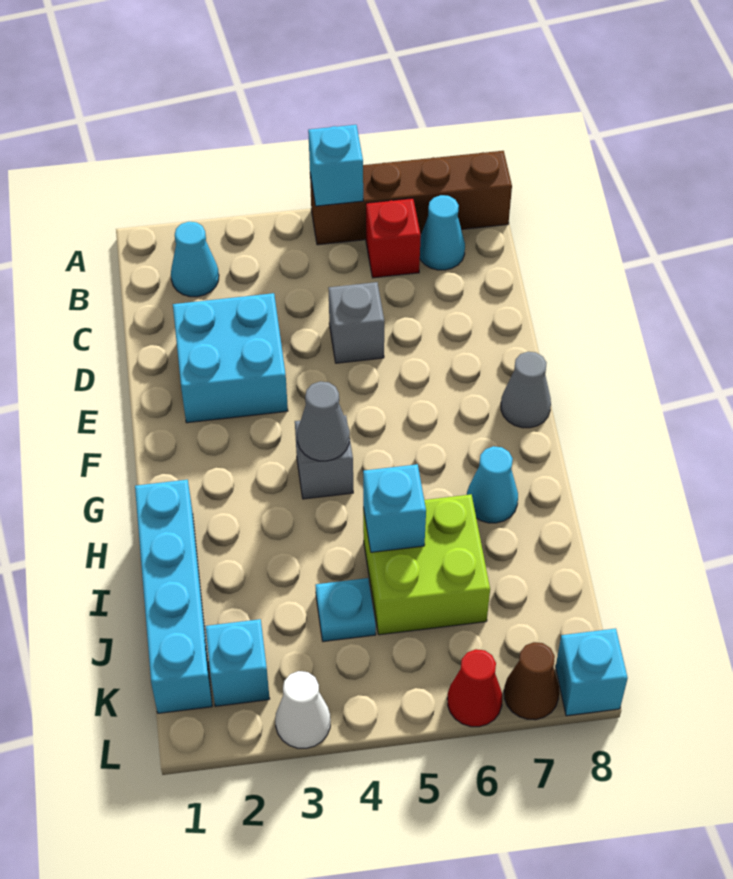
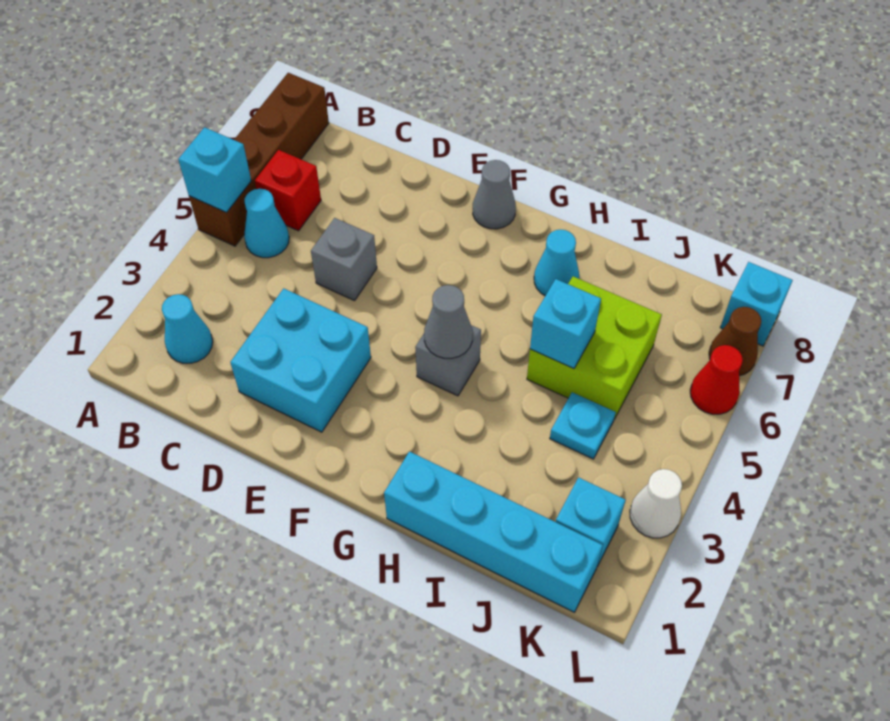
cyan 1x1 cone [420,195,465,270] -> cyan 1x1 cone moved to [244,189,289,258]

